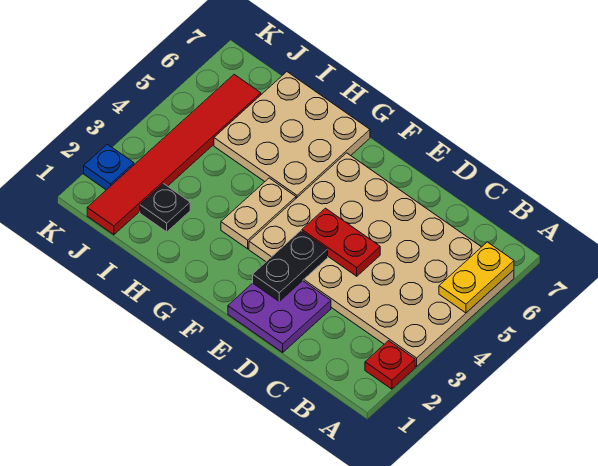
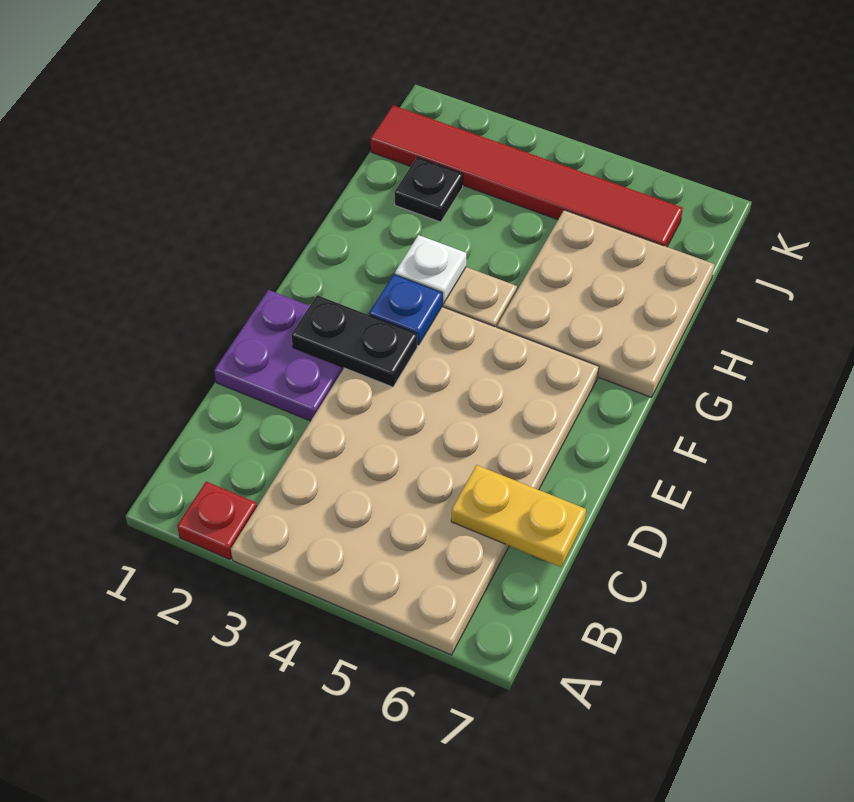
yellow 1x2 plate [439,242,514,313] -> yellow 1x2 plate moved to [451,465,586,567]
red 1x2 plate [302,208,380,276] -> none
none -> white 1x1 plate [395,235,467,304]
blue 1x1 plate [84,144,134,190] -> blue 1x1 plate moved to [369,275,442,345]

